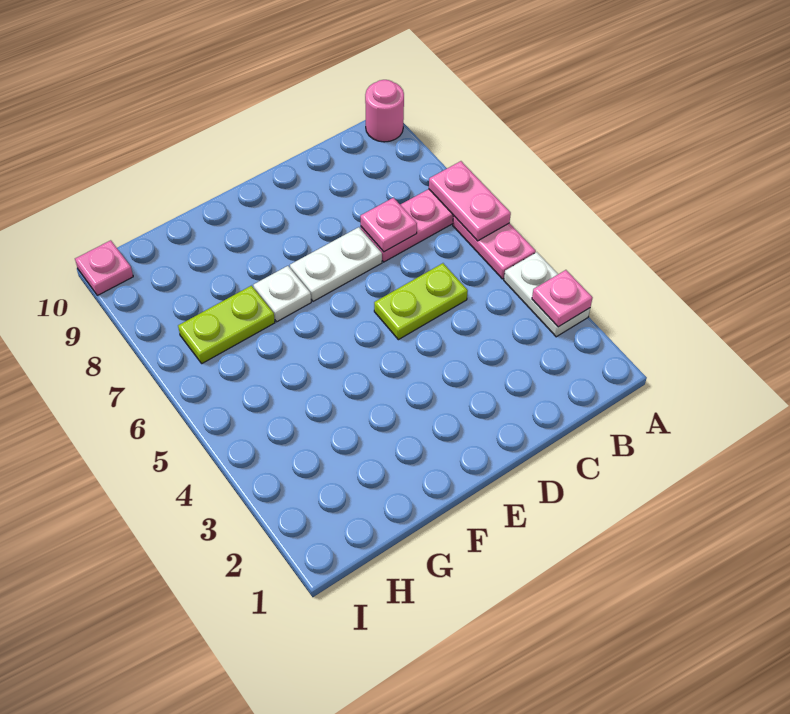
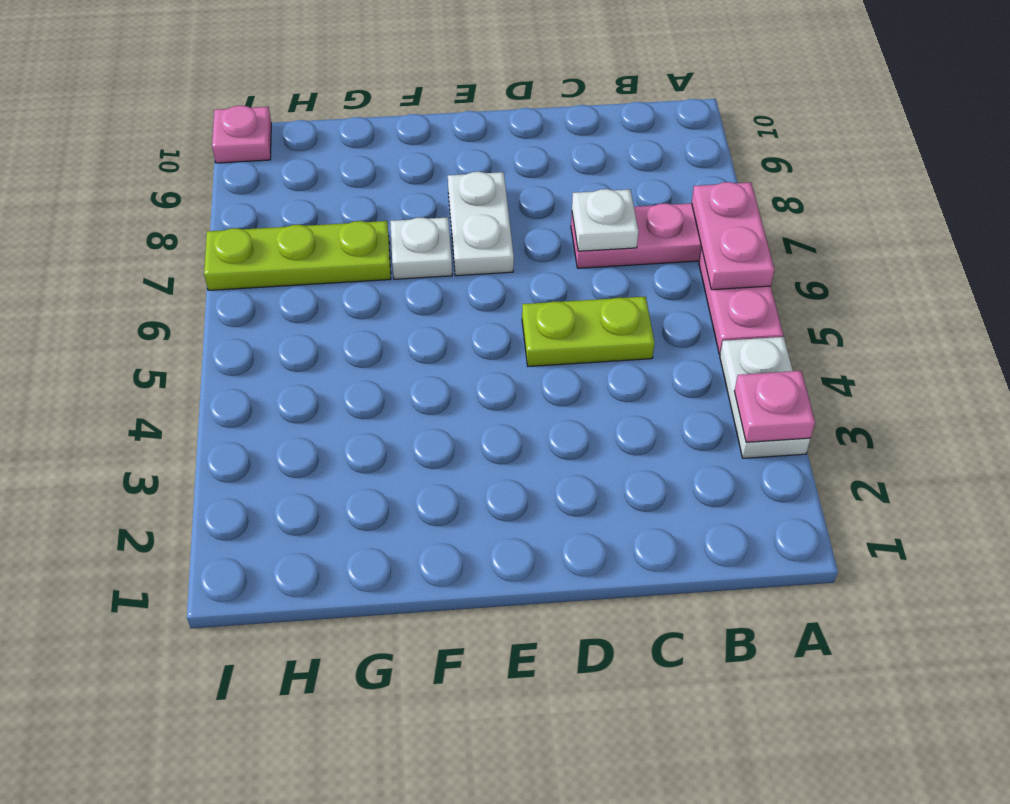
pink 1x1 round brick [365,80,404,142] -> none
pink 1x1 plate [360,198,417,252] -> white 1x1 plate [572,189,638,251]
white 1x2 plate [290,227,382,301] -> white 1x2 plate turned to [448,172,514,276]
lime 1x2 plate [178,286,275,363] -> lime 1x3 plate [204,221,391,290]

